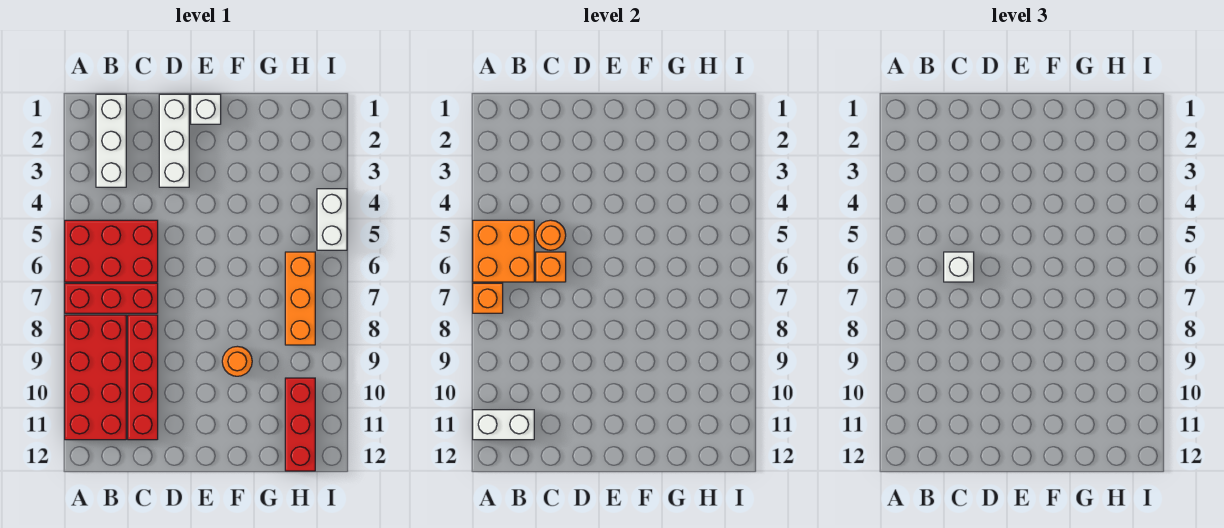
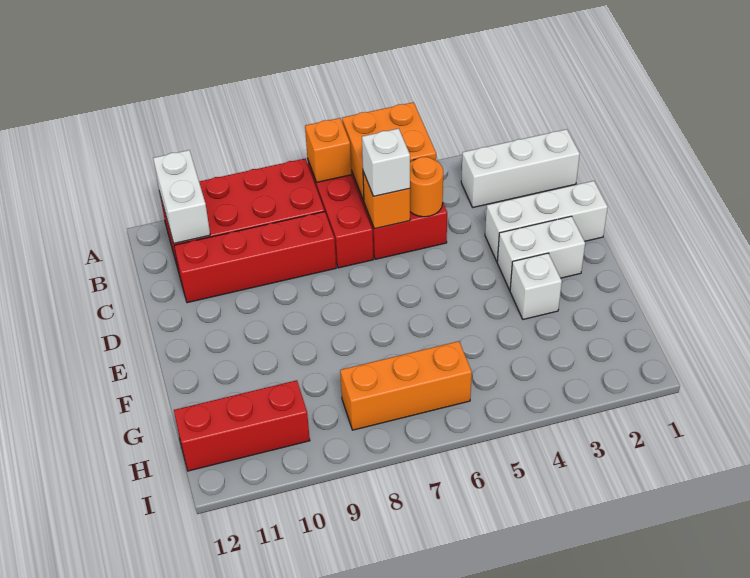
white 1x1 brick [191,94,221,124] -> white 1x1 brick moved to [510,253,562,319]
orange 1x1 round brick [222,346,252,376] -> none
white 1x2 brick [317,189,347,250] -> white 1x2 brick moved to [497,216,585,290]

